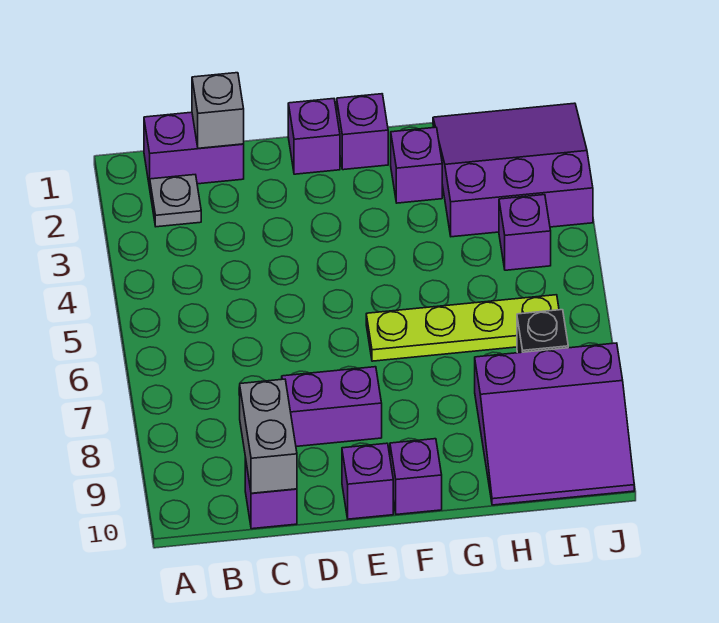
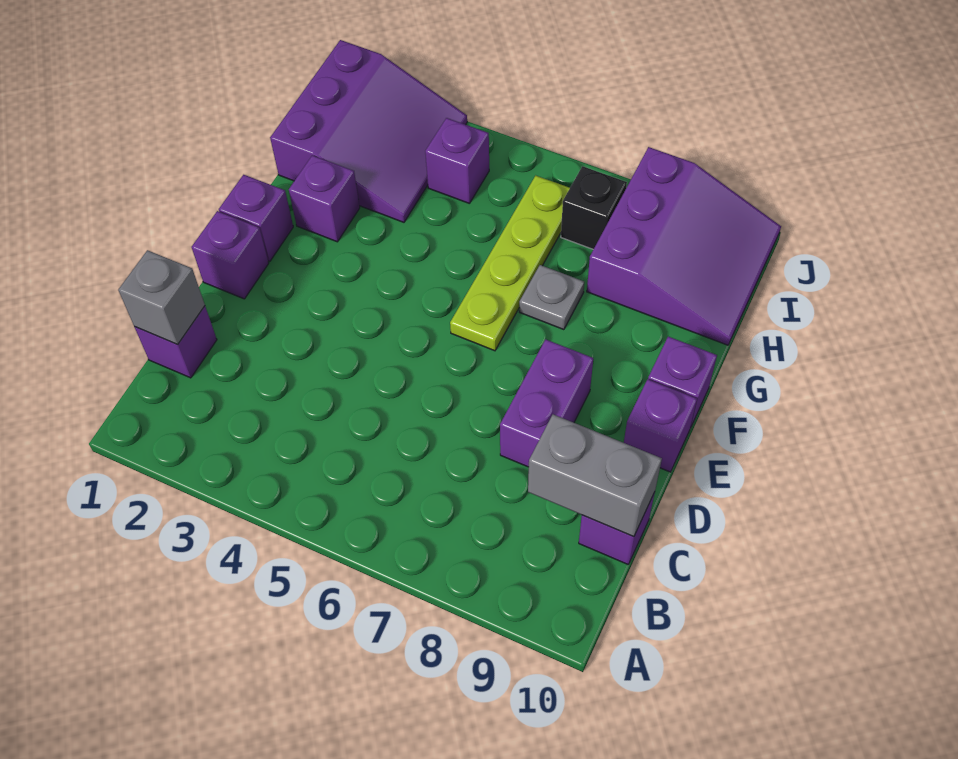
purple 1x2 brick [144,112,244,188] -> purple 1x1 brick [135,306,217,378]
grey 1x1 plate [150,175,201,227] -> grey 1x1 plate moved to [519,265,584,330]
purple 3x3 slope [433,103,593,237] -> purple 3x3 slope turned to [270,40,467,222]

